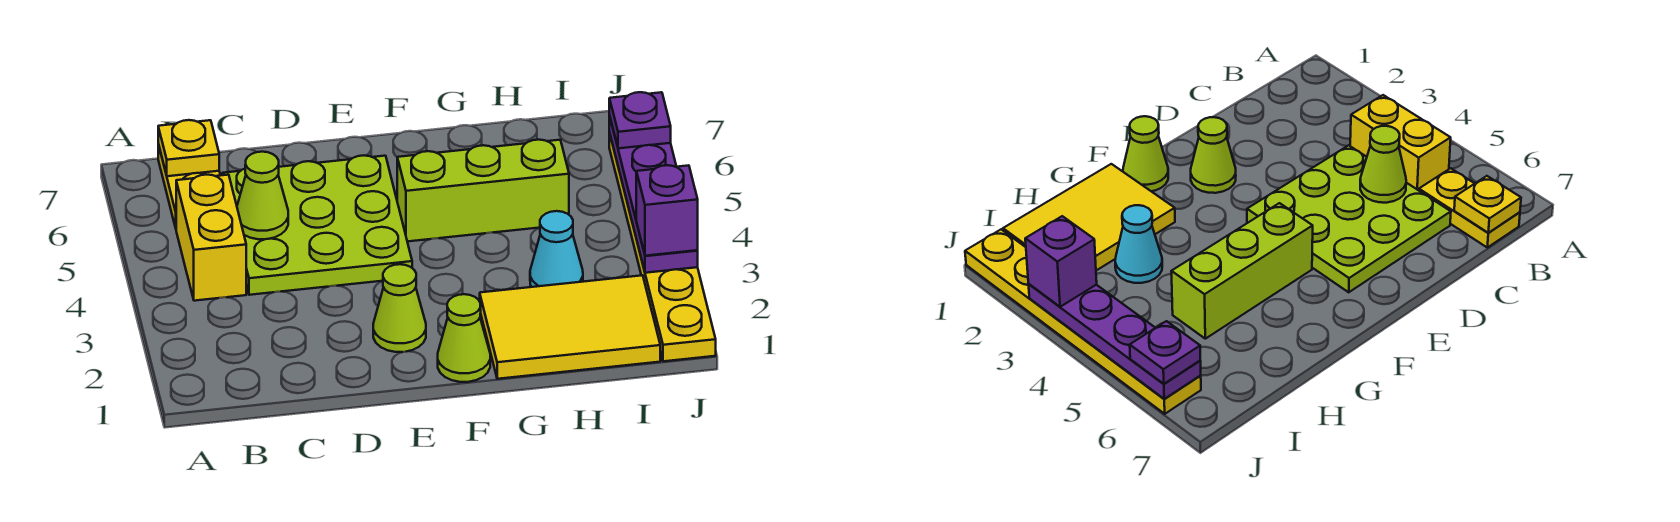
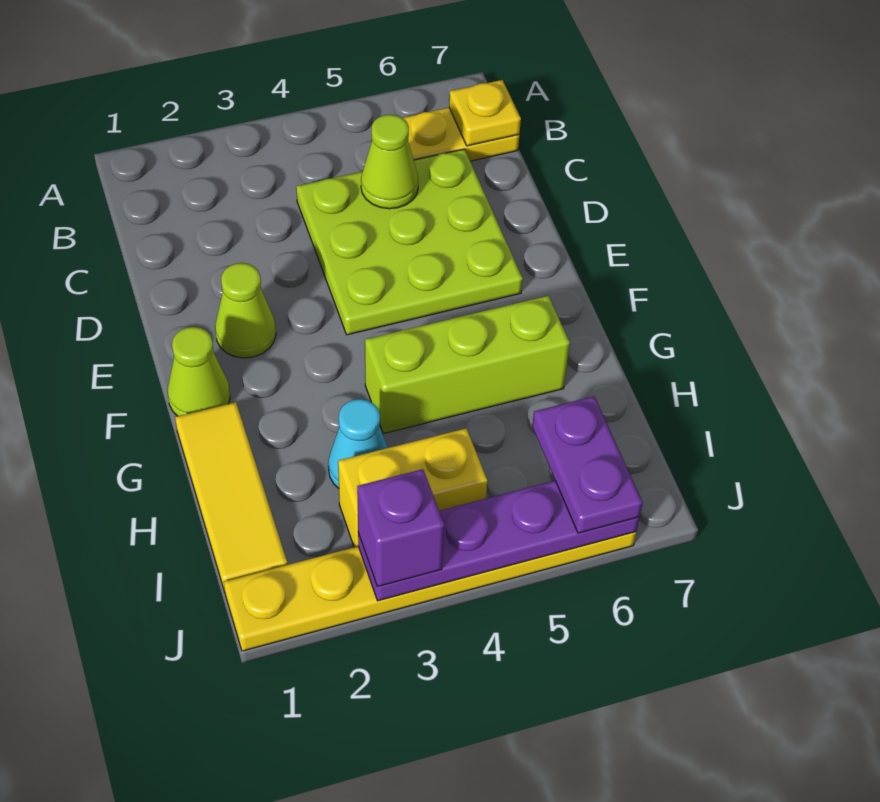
yellow 1x2 brick [176,175,246,301] -> yellow 1x2 brick moved to [338,428,488,547]
lime 1x3 brick [397,140,569,242] -> lime 1x3 brick turned to [365,296,570,434]
yellow 2x3 tile [480,275,660,379] -> yellow 1x3 tile [175,402,288,592]
purple 1x1 plate [609,92,671,148] -> purple 1x2 plate [532,396,643,533]

